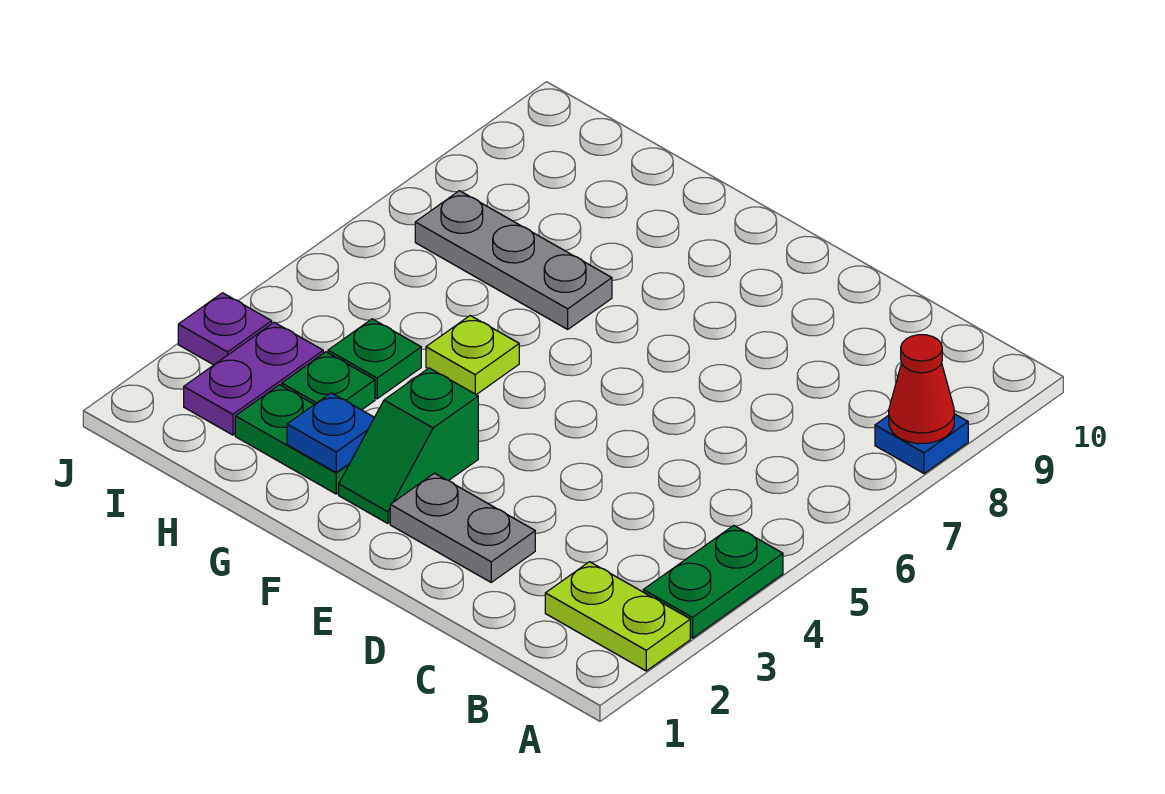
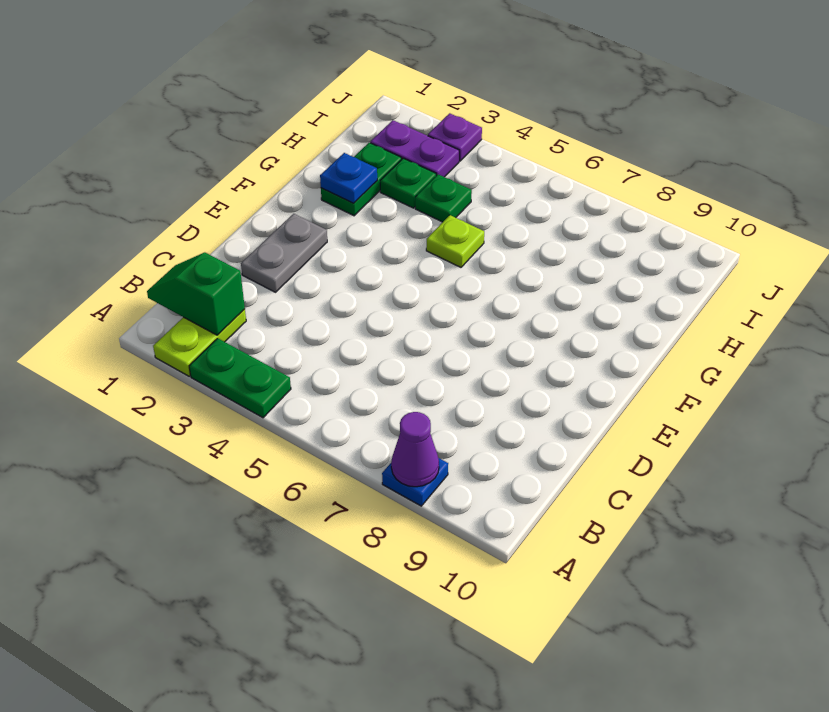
red 1x1 cone [889,335,954,444] -> purple 1x1 cone [391,412,439,487]
green 1x2 slope [339,368,478,523] -> green 1x2 slope moved to [147,252,245,335]
grey 1x3 plate [415,191,612,329] -> none

